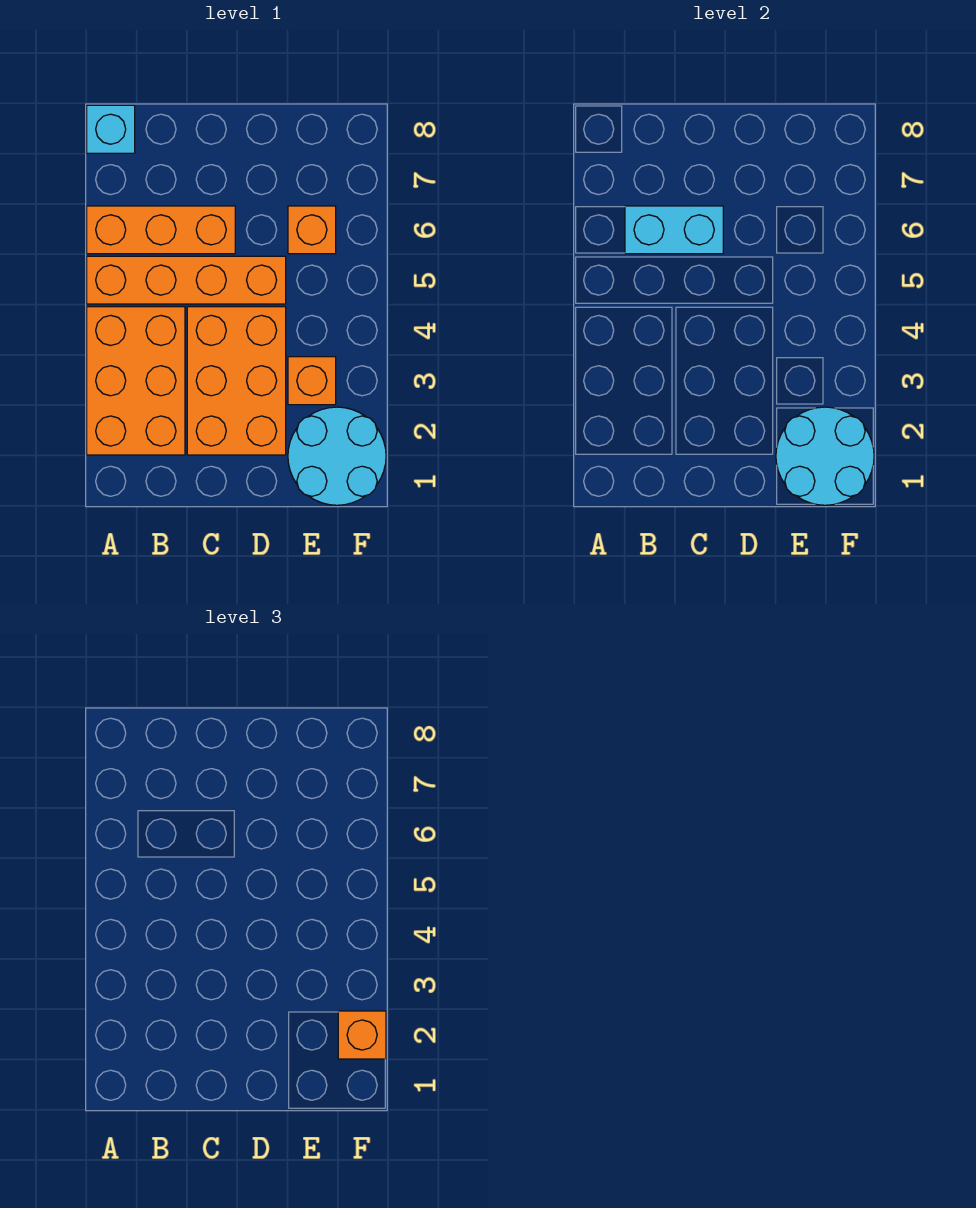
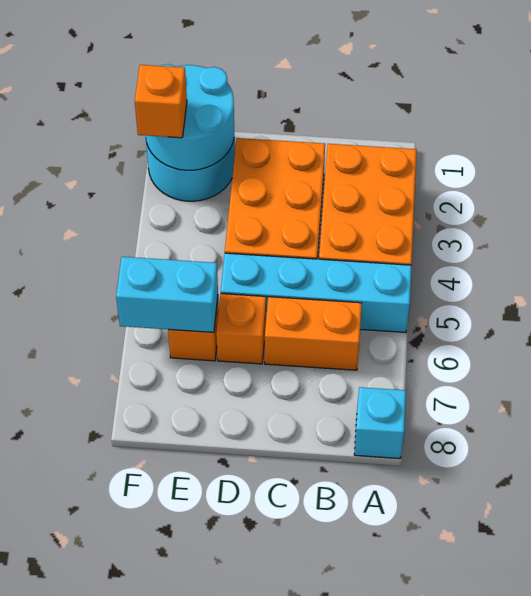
orange 1x4 brick [87,256,286,304] -> cyan 1x4 brick [221,253,412,332]
orange 1x3 brick [87,206,235,254] -> orange 1x2 brick [265,297,362,370]
cyan 1x2 brick [625,206,723,254] -> cyan 1x2 brick moved to [116,257,218,332]
orange 1x1 brick [288,357,336,405] -> orange 1x1 brick moved to [216,294,266,364]

